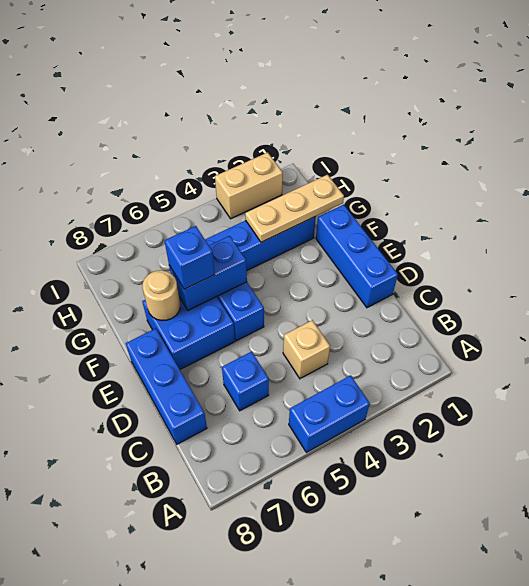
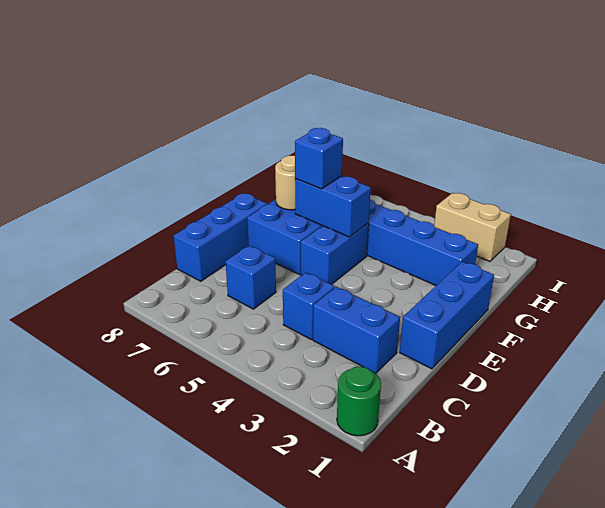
none -> green 1x1 round brick [337,366,381,436]
blue 1x2 brick [289,376,370,452] -> blue 1x2 brick moved to [313,287,400,373]
tan 1x1 brick [283,320,330,378] -> blue 1x1 brick [283,272,335,340]
tan 1x3 plate [245,175,344,242] -> none

